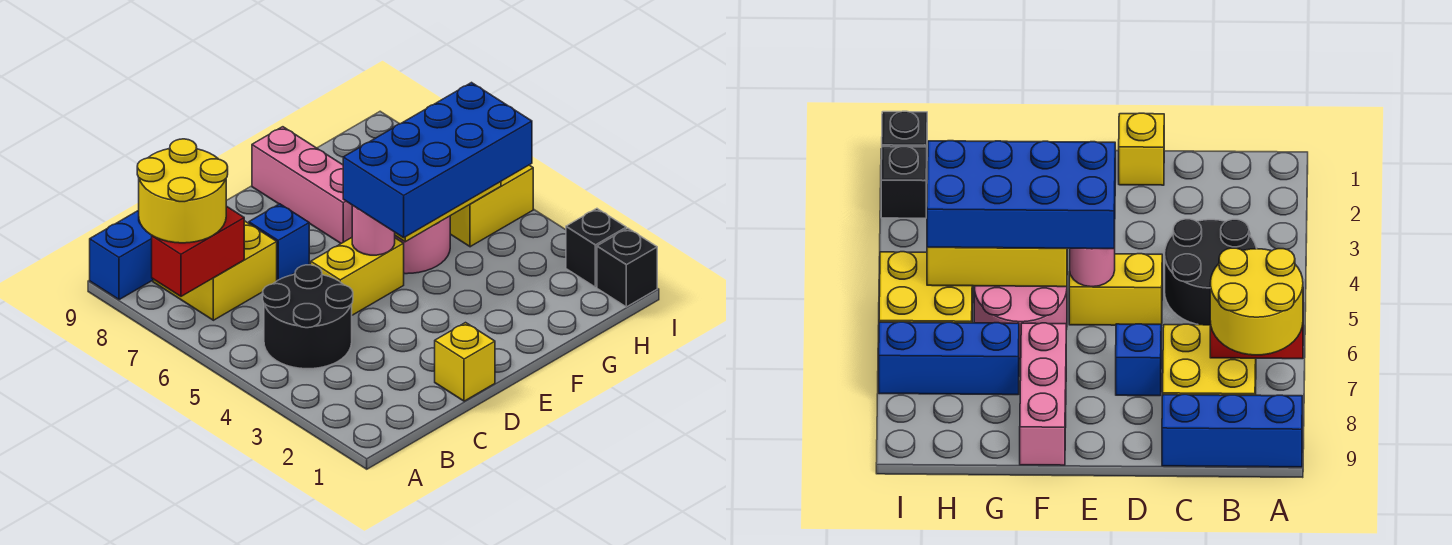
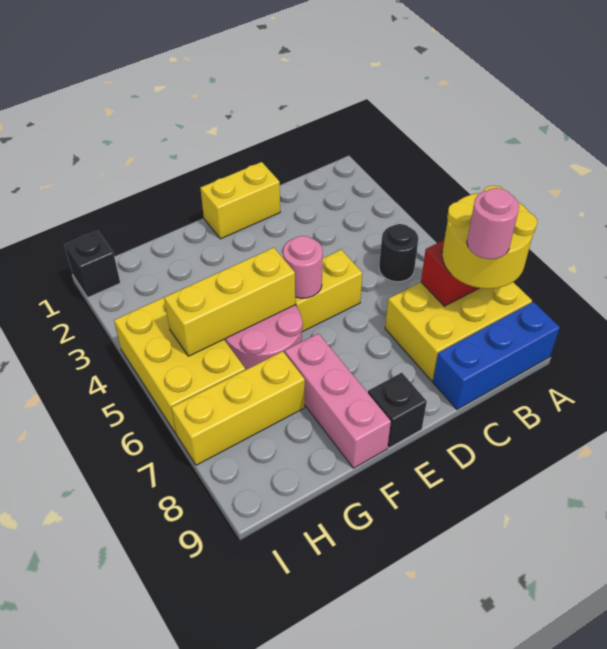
black 2x2 round brick [263,265,353,369] -> black 1x1 round brick [379,224,419,282]
yellow 2x2 brick [153,221,277,320] -> yellow 2x3 brick [385,282,532,381]
none -> pink 1x1 round brick [467,188,519,259]
yellow 1x1 brick [435,323,495,401] -> yellow 1x2 brick [200,162,280,239]
blue 1x1 brick [249,204,309,281] -> none
blue 2x4 brick [343,83,532,238] -> none
blue 1x3 brick [879,322,1019,395] -> yellow 1x3 brick [171,351,305,465]
yellow 2x2 brick [450,165,533,247] -> yellow 2x3 brick [114,297,245,433]
black 1x1 brick [566,209,626,287] -> black 1x1 brick moved to [368,373,427,448]

